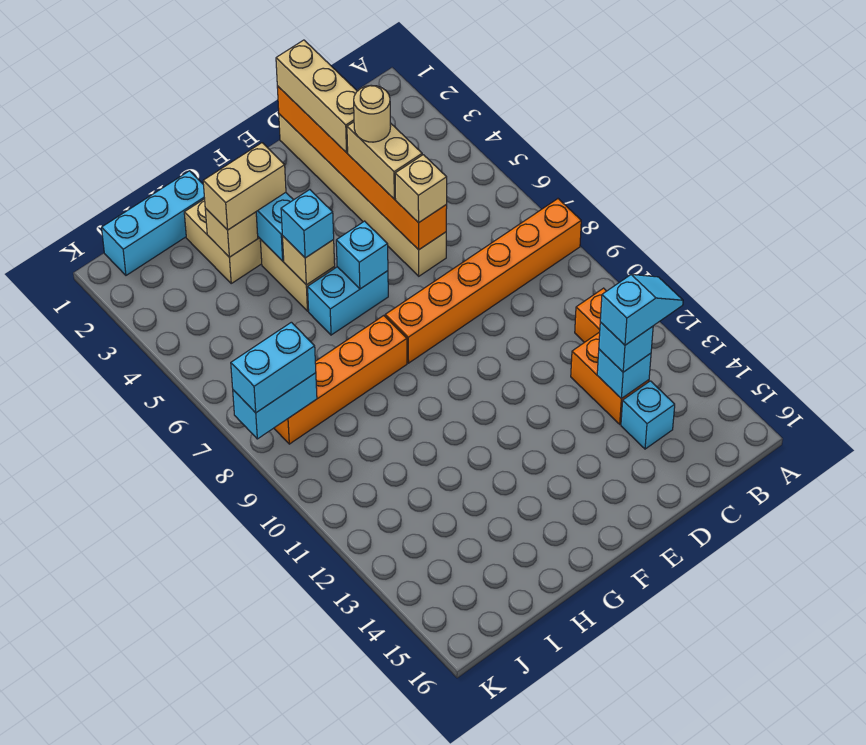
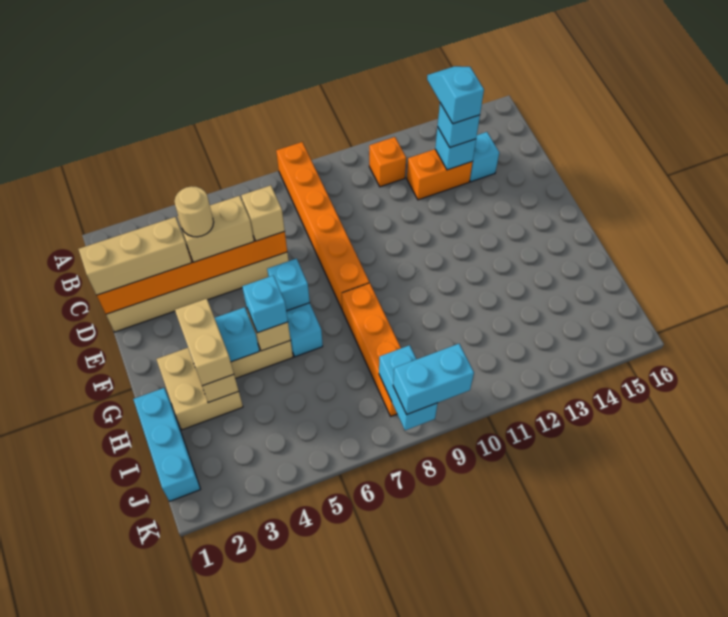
cyan 1x2 brick [231,322,316,413] -> cyan 1x2 brick turned to [393,344,474,414]

